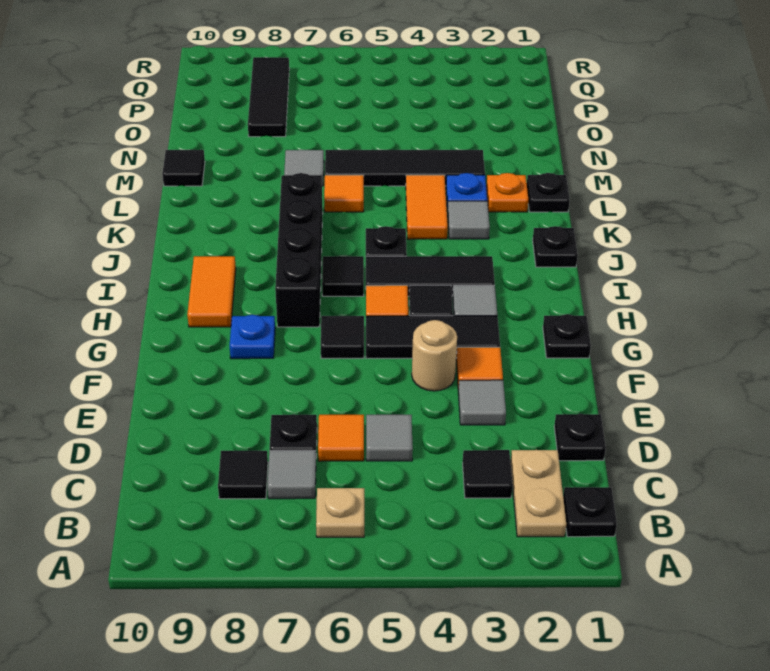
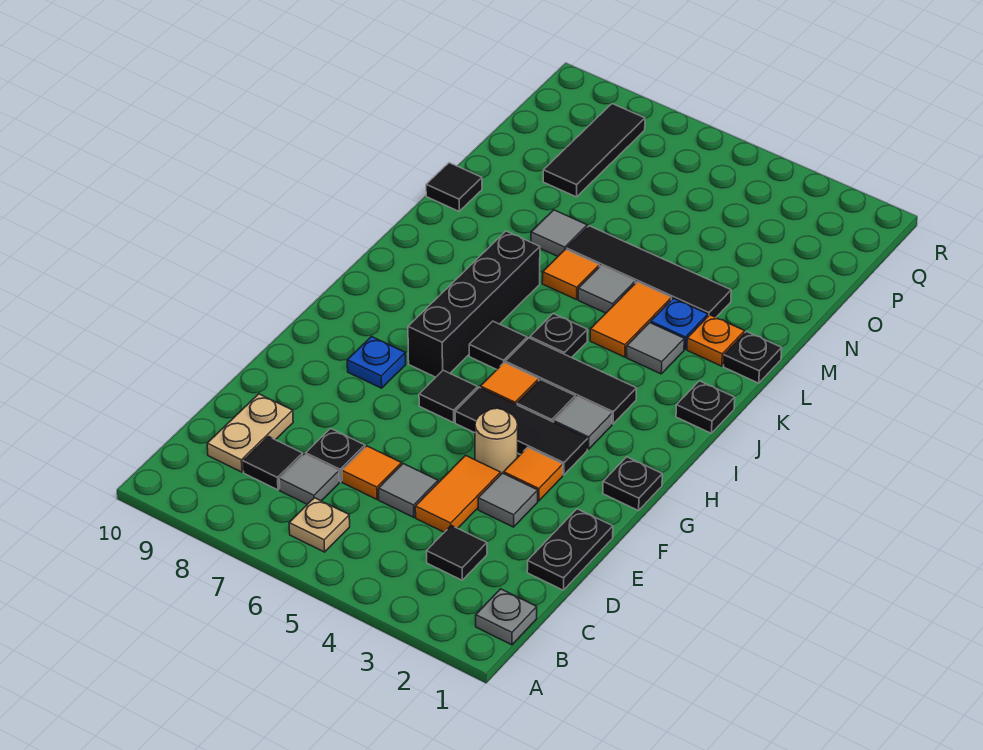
black 1x1 plate [563,487,617,537] -> grey 1x1 plate [476,589,537,645]
tan 1x2 plate [511,450,566,537] -> tan 1x2 plate moved to [207,394,293,472]
black 1x1 plate [554,414,606,461] -> black 1x2 plate [527,509,613,590]
orange 1x2 tile [187,256,236,327] -> orange 1x2 tile moved to [415,456,501,532]
none -> grey 1x1 tile [578,266,635,313]

